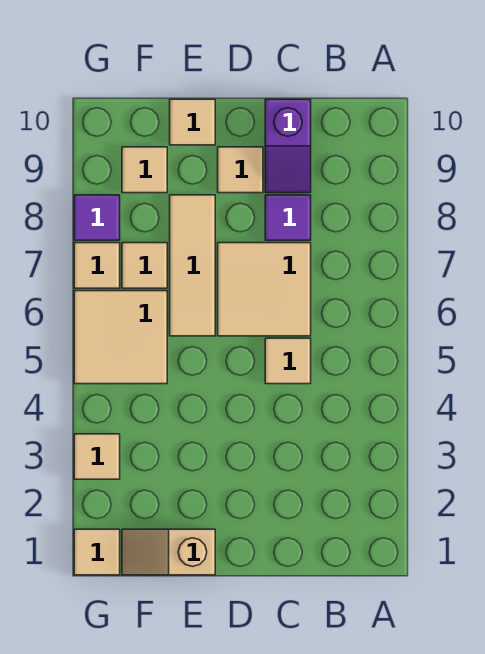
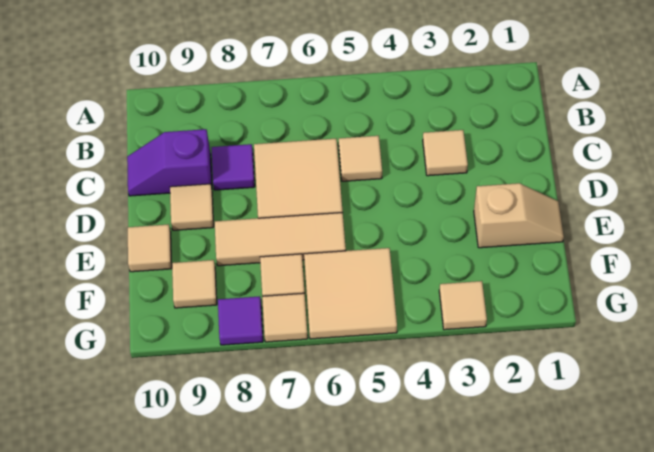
purple 1x2 slope [265,99,311,193] -> purple 1x2 slope turned to [127,129,212,196]
tan 1x2 slope [122,529,215,575] -> tan 1x2 slope turned to [474,183,564,248]
tan 1x1 tile [74,529,120,575] -> tan 1x1 tile moved to [423,130,468,176]

